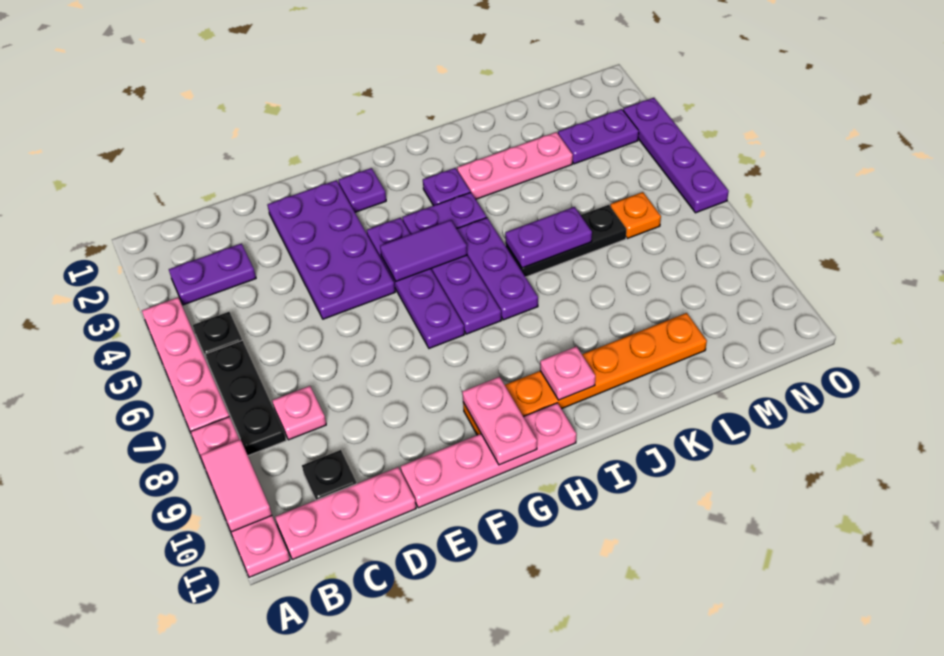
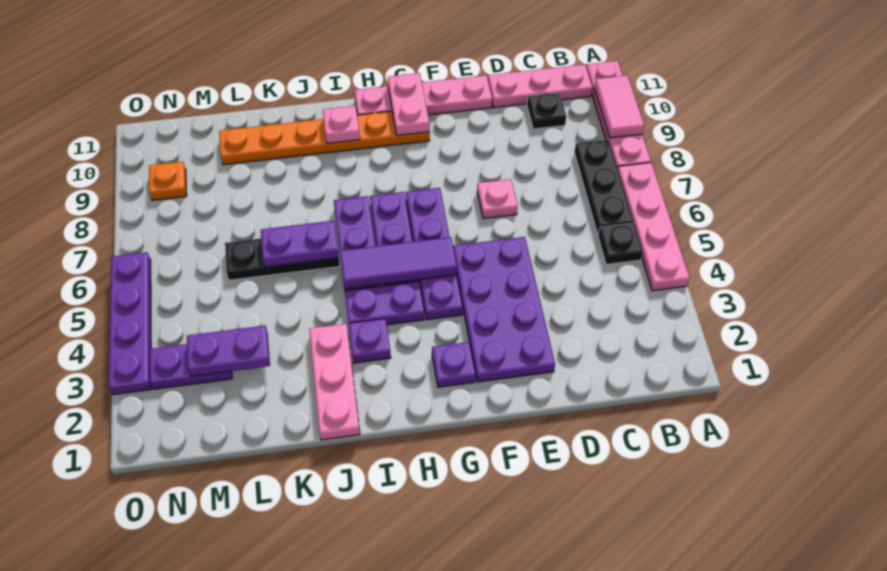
purple 1x2 plate [169,244,256,305] -> purple 1x2 plate moved to [187,326,270,376]
pink 1x1 plate [272,386,326,440] -> pink 1x1 plate moved to [477,179,518,219]
purple 1x2 tile [380,220,467,281] -> purple 1x3 tile [340,237,457,289]
pink 1x3 plate [457,132,573,199] -> pink 1x3 plate turned to [309,324,360,440]
orange 1x1 plate [610,192,661,239] -> orange 1x1 plate moved to [149,162,187,201]

